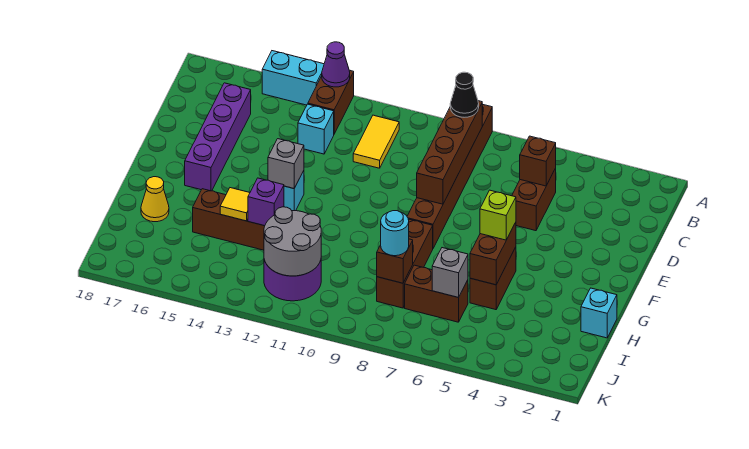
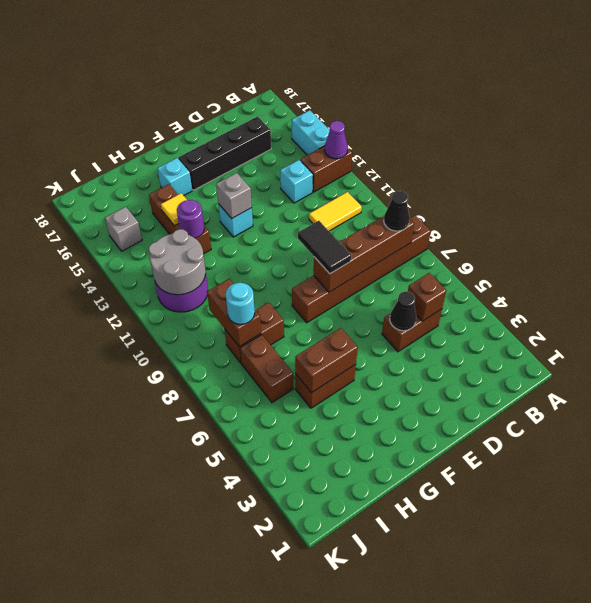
purple 1x4 brick [185,83,251,191] -> black 1x4 brick [178,116,271,190]
none -> black 1x1 cone [390,291,416,331]
none -> black 1x2 tile [298,221,351,274]
lime 1x1 brick [480,190,516,240] -> none
brown 1x3 brick [377,219,433,308] -> brown 1x2 brick [225,302,284,363]
cyan 1x1 brick [581,288,617,338] -> cyan 1x1 brick moved to [157,158,192,196]
purple 1x1 brick [248,178,284,226] -> purple 1x1 round brick [177,200,204,238]
yellow 1x1 cone [141,177,169,222] -> none
grey 1x1 brick [432,248,468,298] -> grey 1x1 brick moved to [105,207,142,251]
brown 1x1 brick [377,239,413,283] -> brown 1x2 brick [207,279,261,347]

